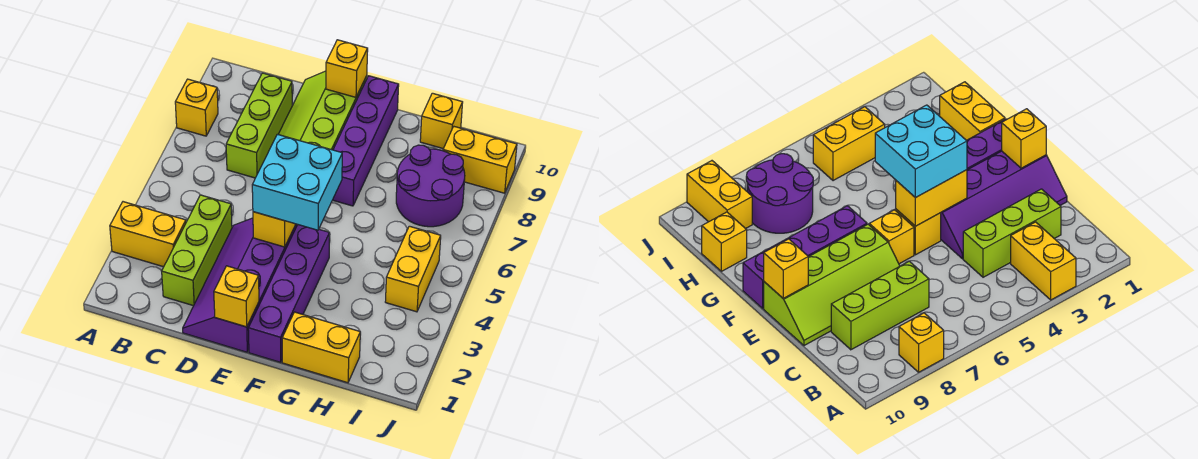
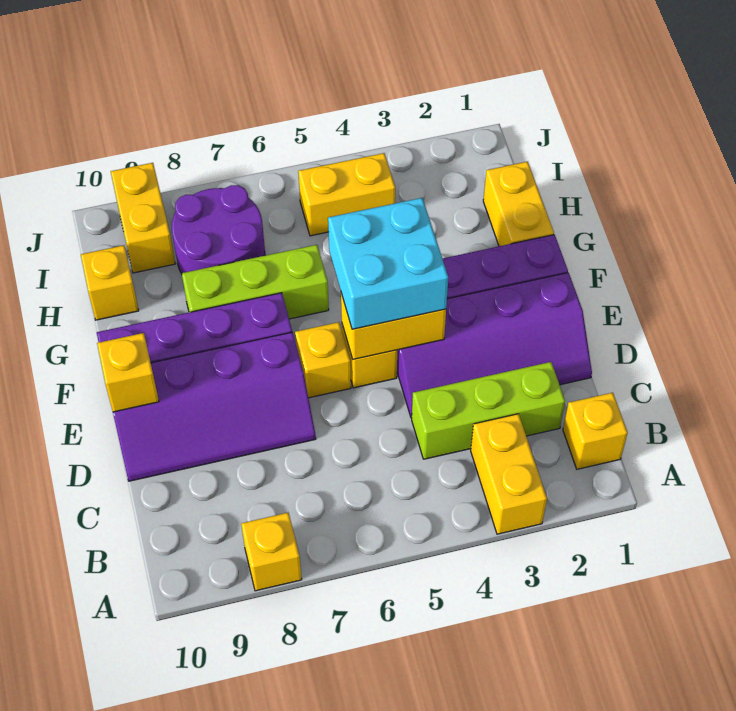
lime 1x3 brick [226,73,292,178] -> lime 1x3 brick moved to [182,245,329,319]
lime 2x4 slope [278,71,367,150] -> purple 2x4 slope [113,332,316,481]
yellow 1x1 brick [214,266,259,327] -> yellow 1x1 brick moved to [563,393,628,469]

